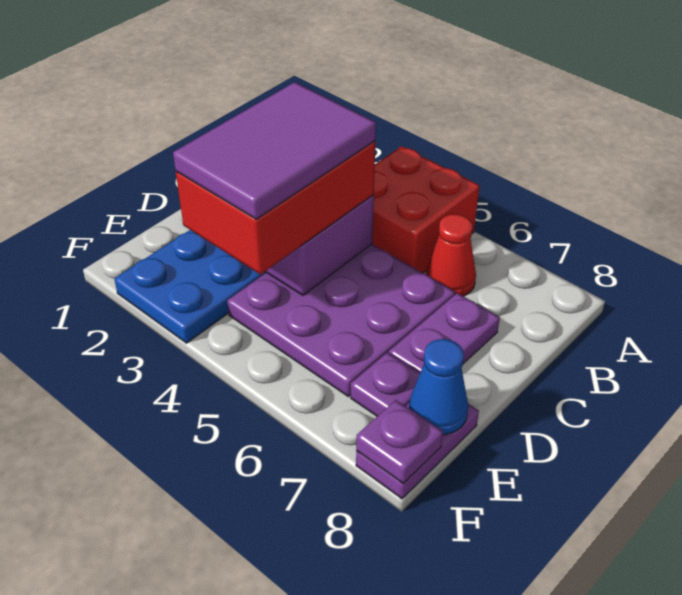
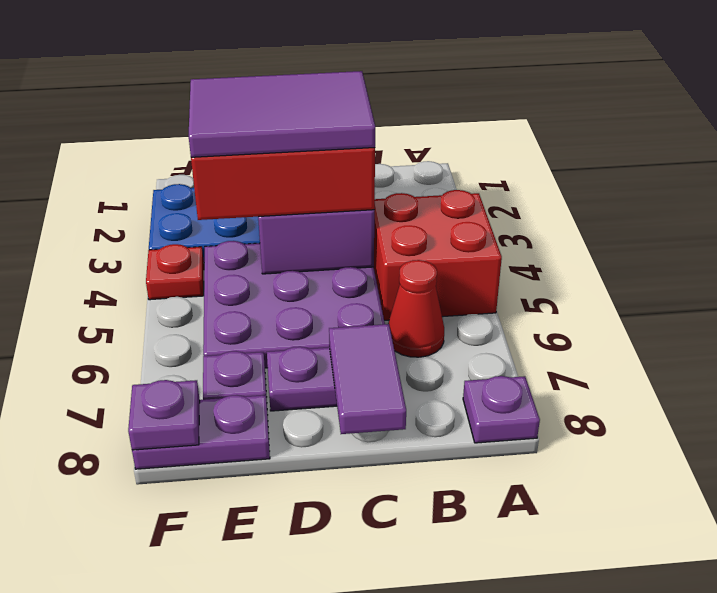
none -> purple 1x1 plate [463,376,540,443]
none -> purple 1x2 tile [329,324,406,434]
blue 1x1 cone [409,339,468,435] -> none
none -> red 1x1 plate [146,244,204,300]

